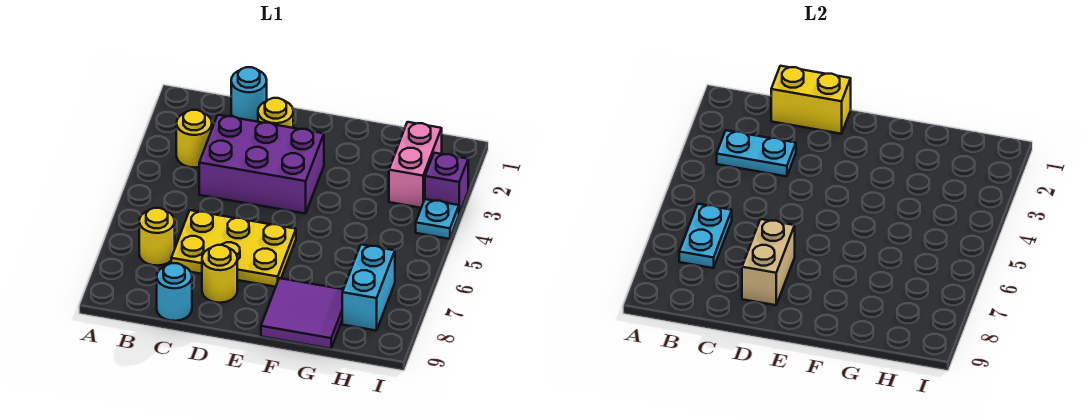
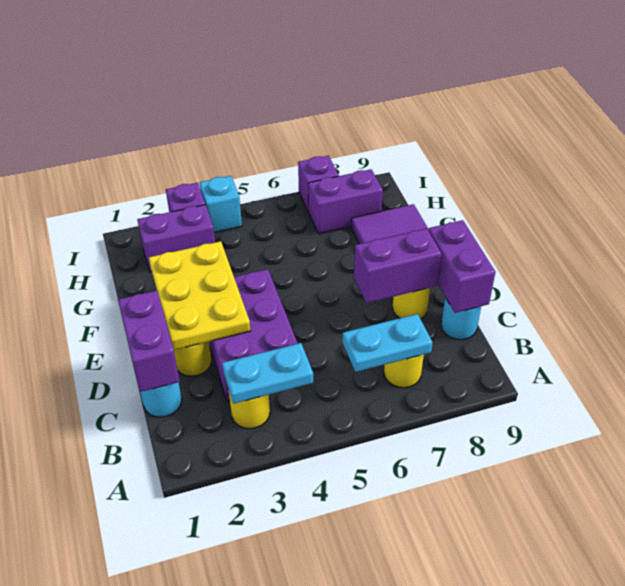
cyan 1x2 plate [717,130,796,176] -> cyan 1x2 plate turned to [222,343,313,404]
yellow 1x2 brick [771,66,851,134] -> purple 1x2 brick [118,291,180,392]
yellow 2x3 plate [171,210,296,287] -> yellow 2x3 plate moved to [149,241,251,350]
none -> purple 1x2 brick [428,220,496,313]
tan 1x2 brick [742,219,795,305] -> purple 1x2 brick [354,229,442,303]
pink 1x2 brick [389,122,442,208] -> purple 1x2 brick [137,205,215,272]
cyan 1x2 brick [342,245,395,331] -> purple 1x2 brick [308,169,383,234]
cyan 1x1 plate [416,199,459,239] -> cyan 1x1 brick [200,176,242,233]
none -> purple 1x1 brick [298,156,339,212]

